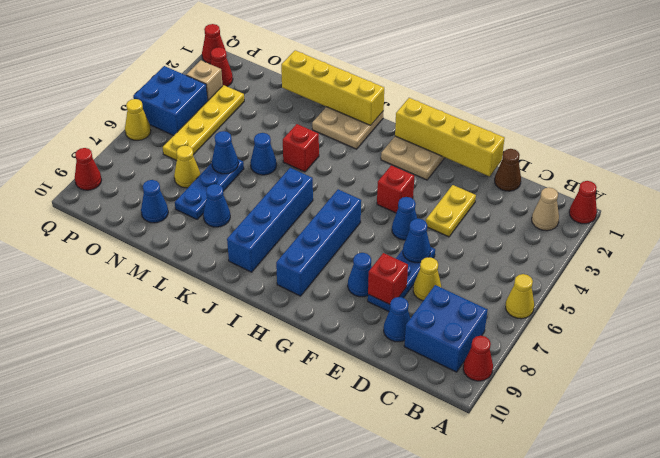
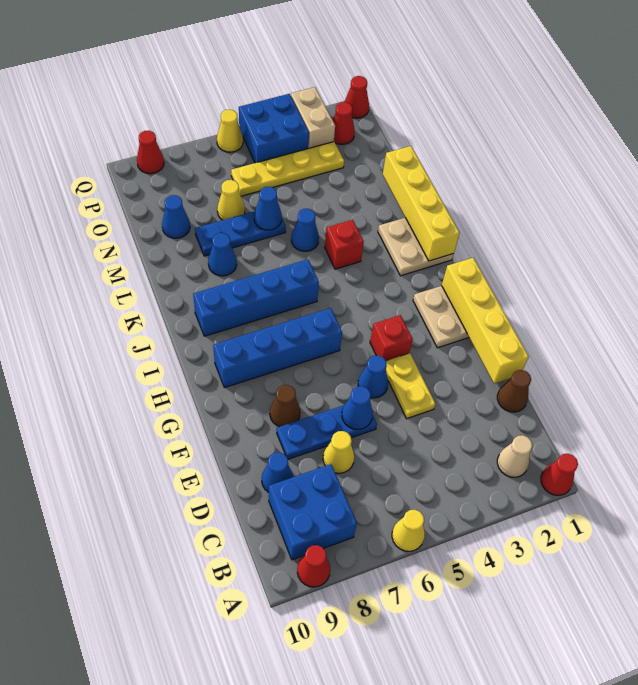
yellow 1x2 plate [426,185,476,237] -> yellow 1x2 plate turned to [386,353,435,419]
red 1x1 brick [368,253,408,305] -> none
blue 1x1 cone [348,253,372,297] -> brown 1x1 cone [270,385,300,427]
tan 1x1 brick [186,60,223,100] -> tan 1x2 brick [291,87,335,148]

